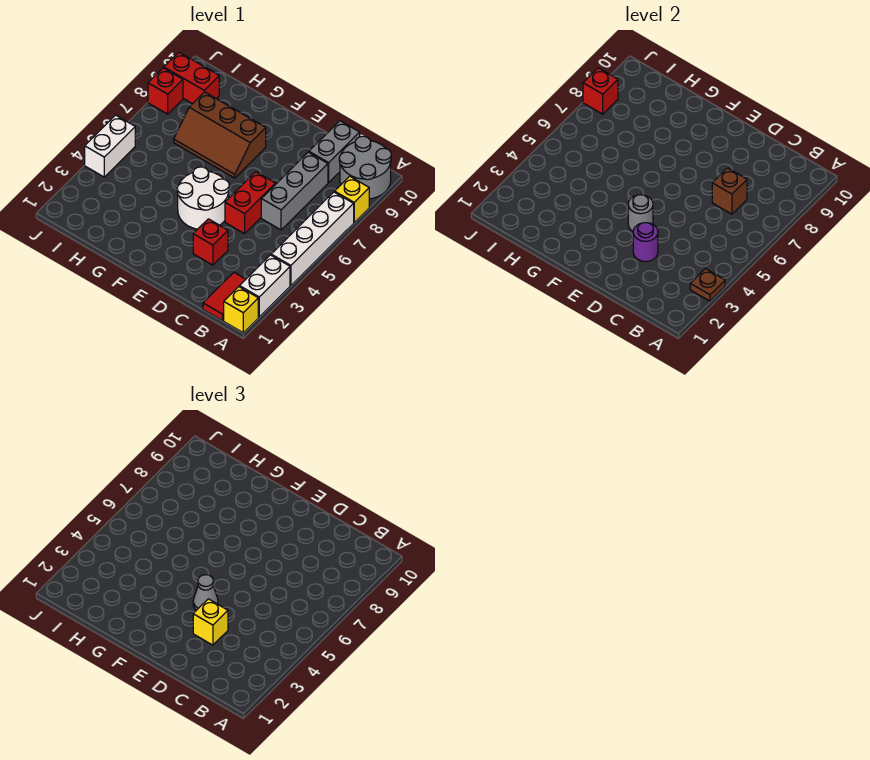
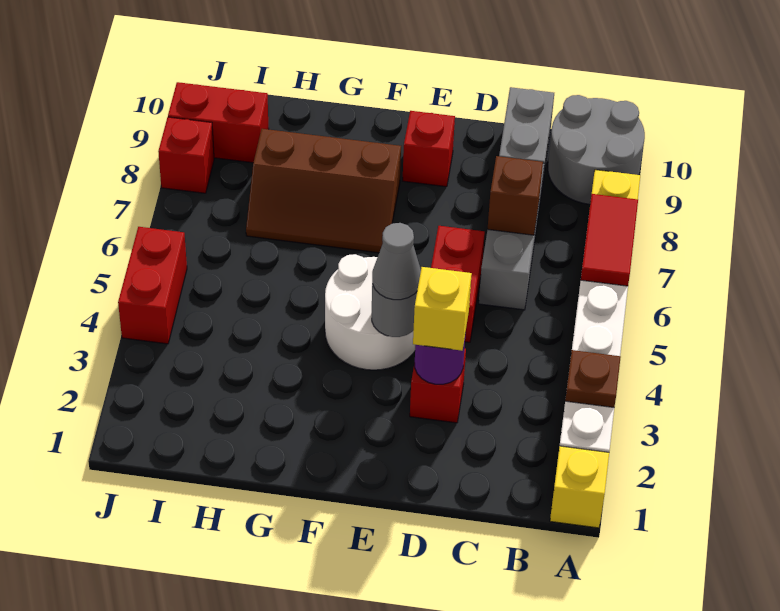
red 1x2 tile [203,273,246,321] -> red 1x2 tile moved to [581,194,638,286]
white 1x2 brick [85,115,135,177] -> red 1x2 brick [118,227,187,344]
red 1x1 brick [583,68,618,114] -> red 1x1 brick moved to [403,111,455,187]

